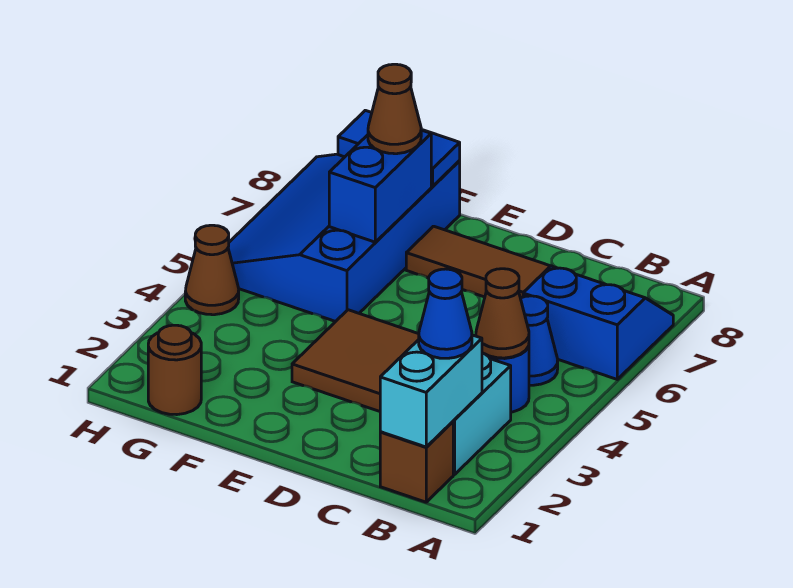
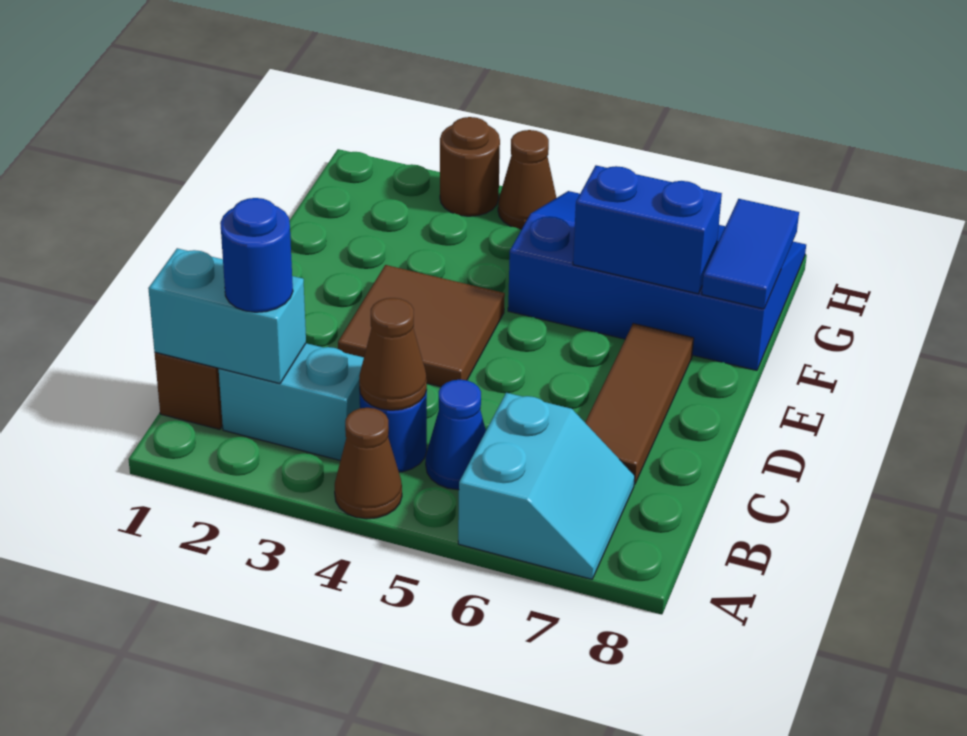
blue 2x2 slope [523,266,673,379] -> cyan 2x2 slope [458,393,635,579]
blue 1x1 cone [419,269,472,358] -> blue 1x1 round brick [220,198,293,312]
brown 1x1 cone [368,64,421,154] -> brown 1x1 cone moved to [335,408,402,519]
brown 1x1 round brick [148,325,201,415] -> brown 1x1 round brick moved to [440,117,500,216]

